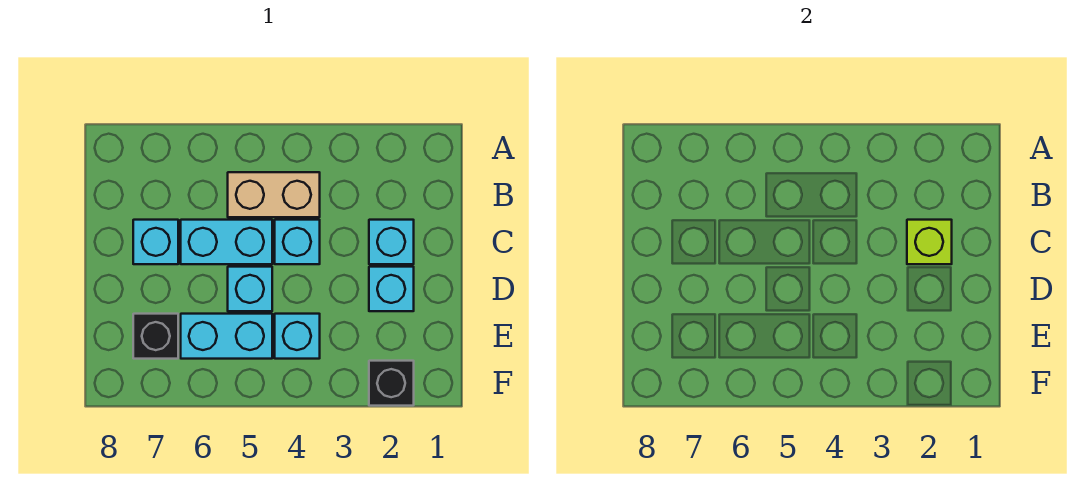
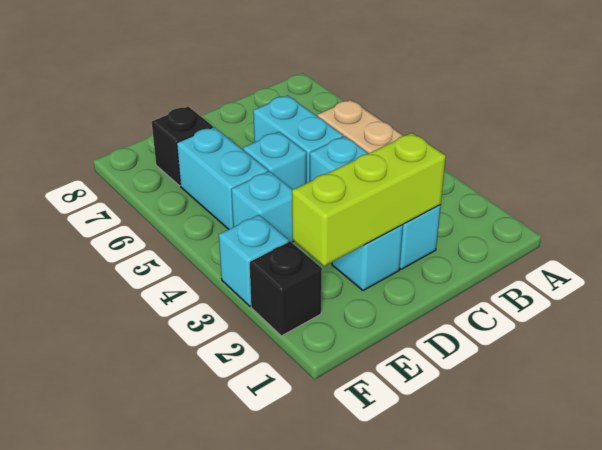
lime 1x1 brick [907,220,952,264] -> lime 1x3 brick [292,133,446,266]
cyan 1x1 brick [133,220,178,264] -> cyan 1x1 brick moved to [219,215,289,306]

